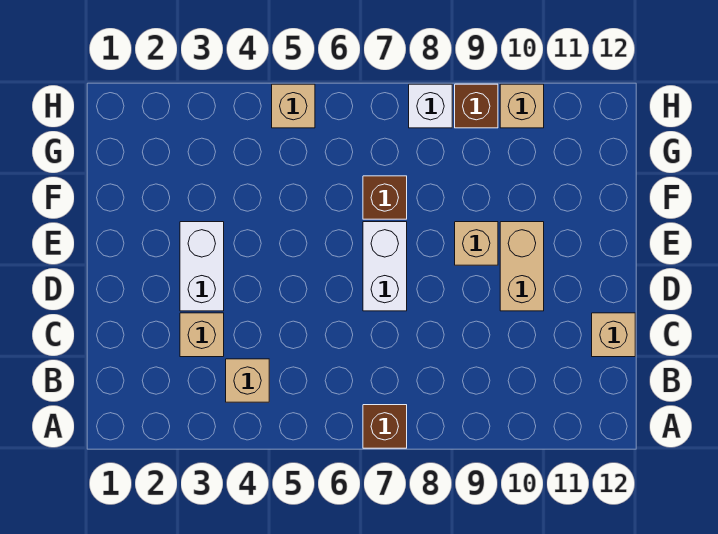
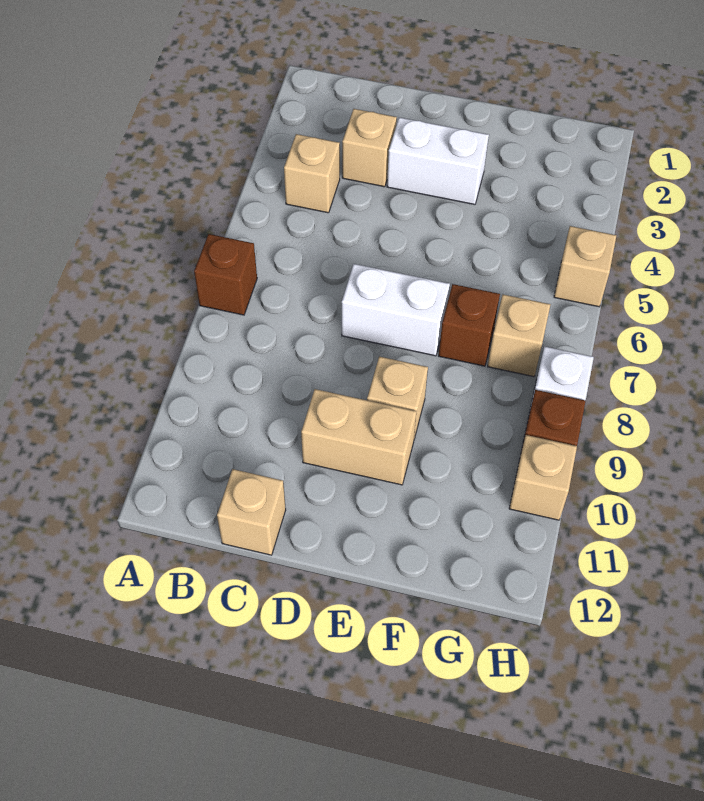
none -> tan 1x1 brick [488,294,551,377]

